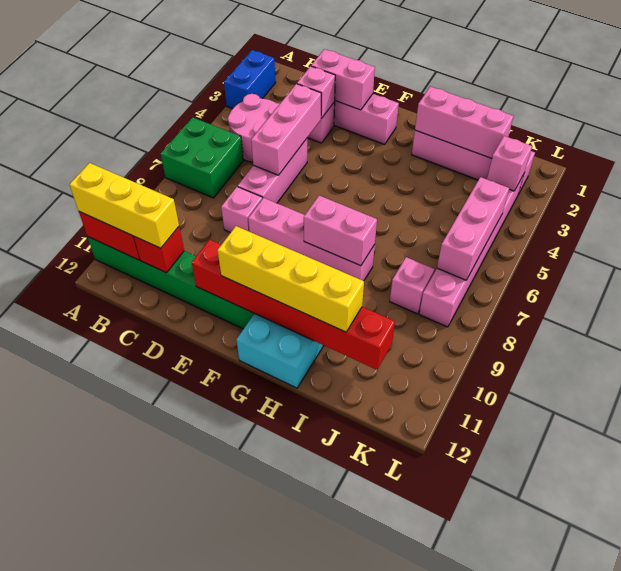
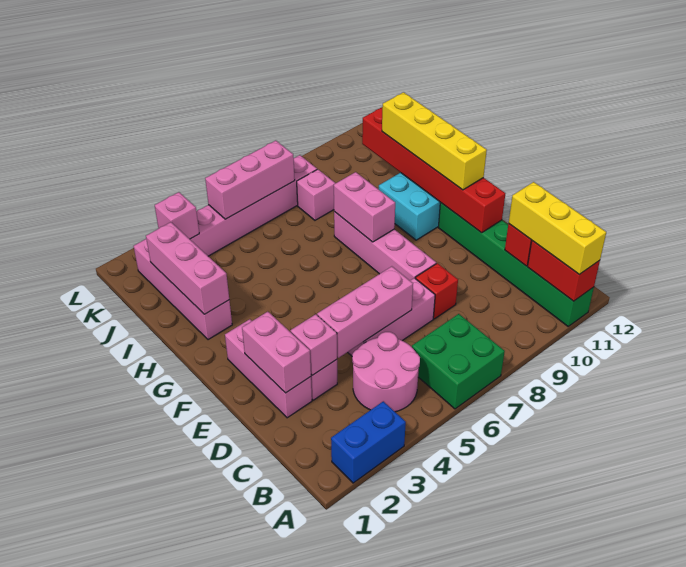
pink 1x1 brick [221,187,262,233] -> red 1x1 brick [415,263,458,319]

